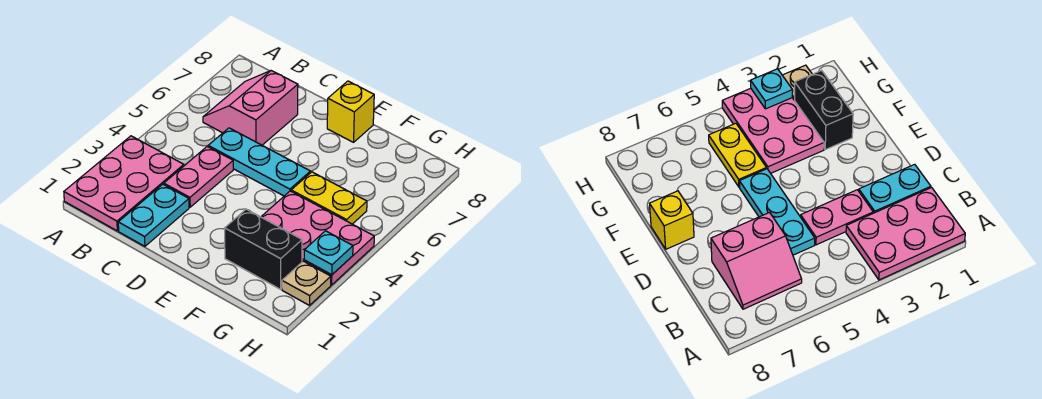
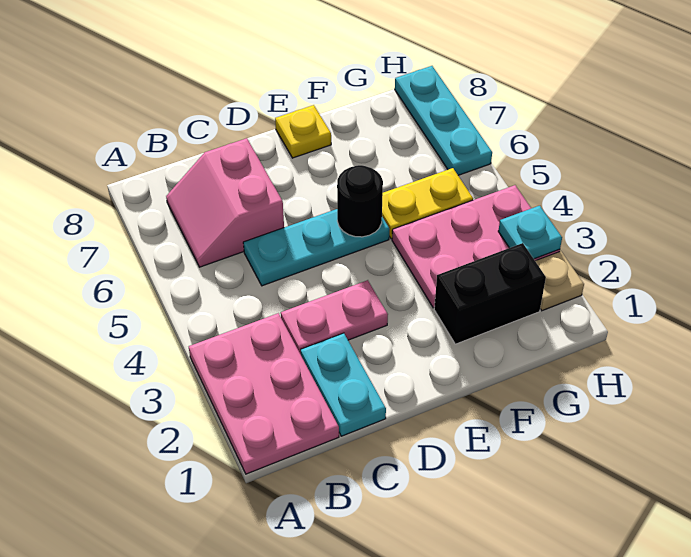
pink 1x2 plate [164,146,233,207] -> pink 1x2 plate turned to [281,280,388,354]
none -> black 1x1 round brick [337,165,383,237]
yellow 1x1 brick [327,81,374,142] -> yellow 1x1 plate [275,105,331,158]
none -> cyan 1x3 plate [395,66,492,175]

